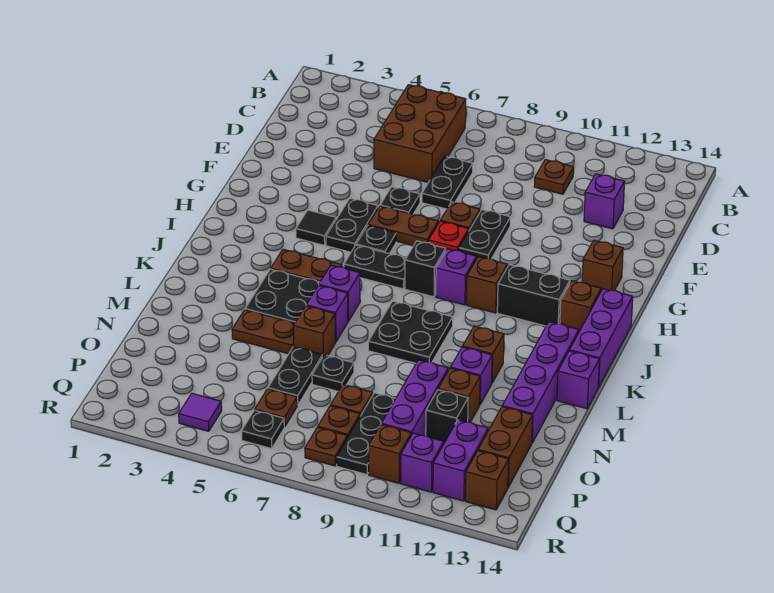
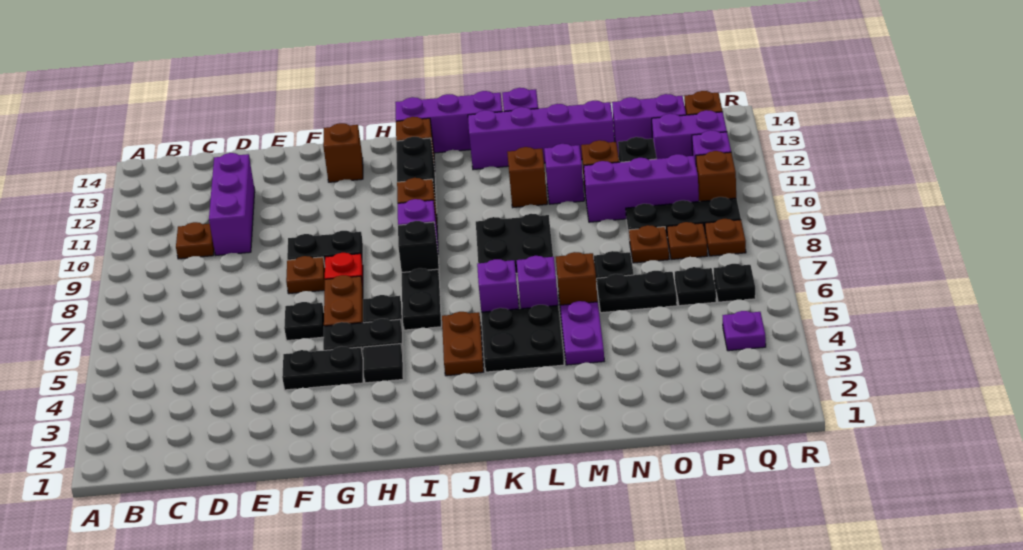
brown 2x3 brick [374,85,466,182] -> none
black 1x2 plate [422,156,473,209] -> black 1x2 plate moved to [282,346,363,390]
purple 1x1 brick [584,174,625,229] -> purple 1x3 brick [209,153,255,255]
brown 1x2 plate [232,310,295,354] -> purple 1x2 plate [560,301,604,365]
brown 1x2 brick [478,407,533,487] -> purple 1x2 brick [612,94,686,157]
brown 1x1 plate [255,389,297,427] -> black 1x1 plate [675,267,716,306]
purple 1x1 tile [179,393,222,431] -> purple 1x1 plate [723,311,766,351]

